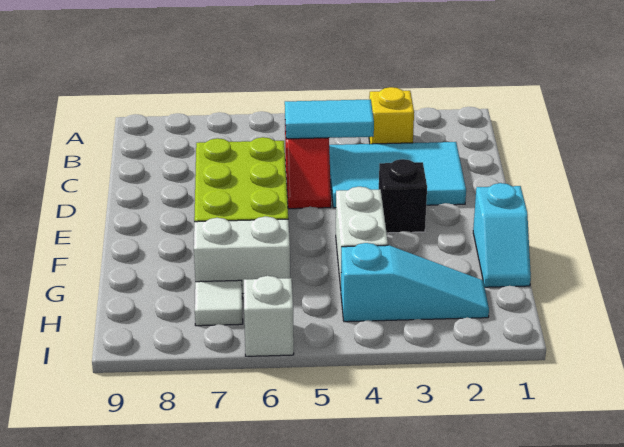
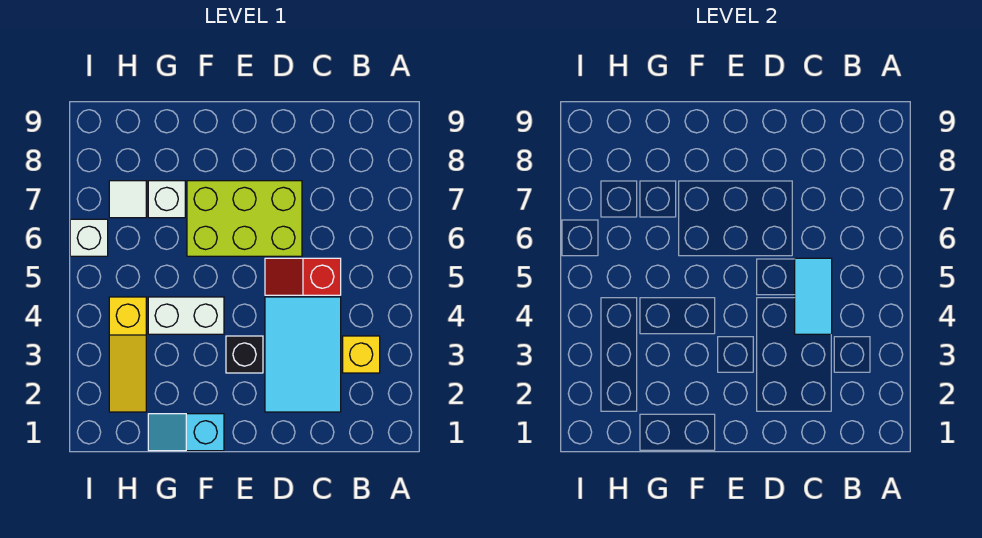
white 1x2 brick [194,216,290,294] -> white 1x1 brick [148,181,185,218]
cyan 1x3 slope [341,243,489,322] -> yellow 1x3 slope [109,297,146,412]

